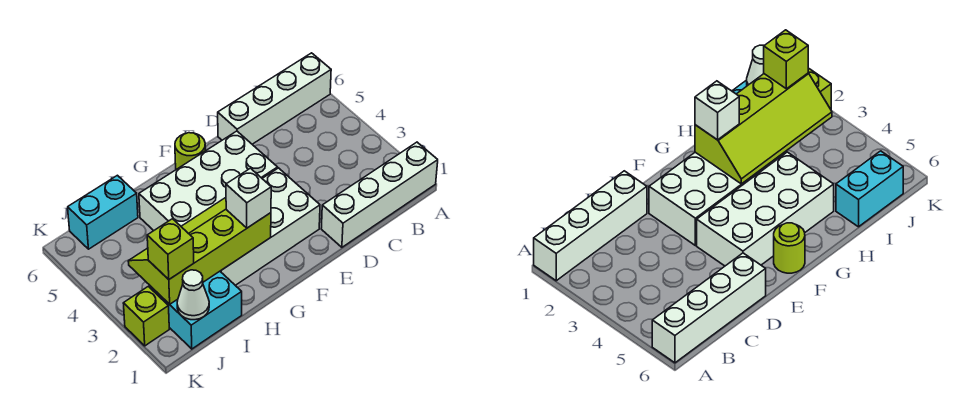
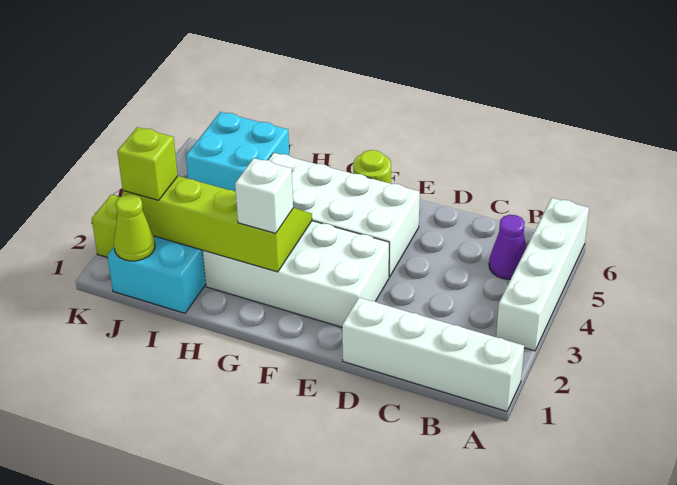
white 1x4 brick [218,53,331,144] -> white 1x4 brick turned to [496,198,589,351]
none -> purple 1x1 cone [489,215,526,279]
cyan 1x2 brick [68,175,138,249] -> cyan 2x2 brick [186,112,289,192]
white 1x1 cone [177,270,209,320] -> lime 1x1 cone [114,194,155,261]

